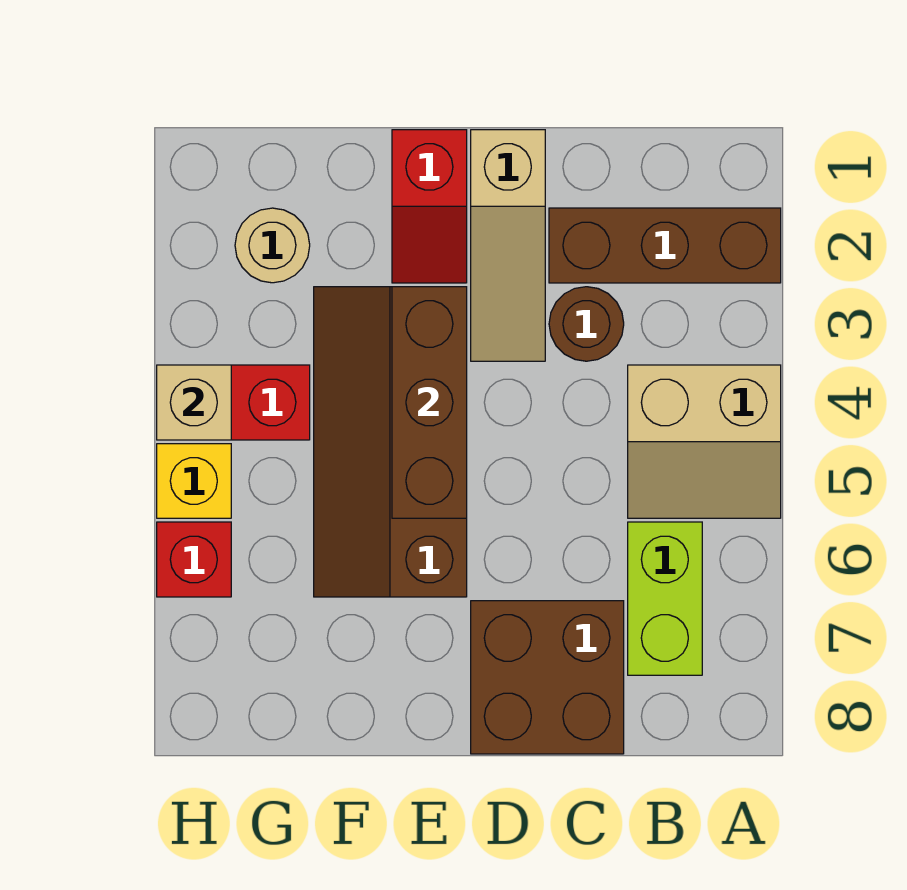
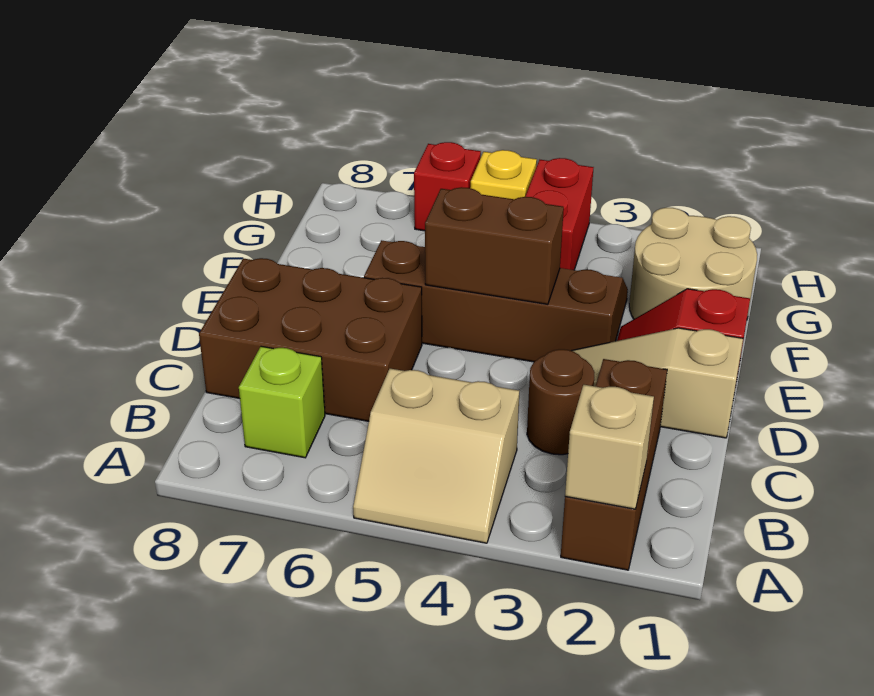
tan 2x2 slope [628,365,781,518] -> tan 2x2 slope turned to [353,368,519,543]
lime 1x2 brick [628,522,702,675] -> lime 1x1 brick [239,346,325,458]
brown 2x2 brick [471,601,624,754] -> brown 2x3 brick [199,258,422,421]
brown 1x3 brick [392,287,467,518] -> brown 1x2 brick [425,187,564,304]
tan 1x1 round brick [235,208,310,283] -> tan 2x2 round brick [629,208,757,319]
tan 1x1 brick [157,365,231,440] -> tan 1x1 brick moved to [565,385,654,509]

